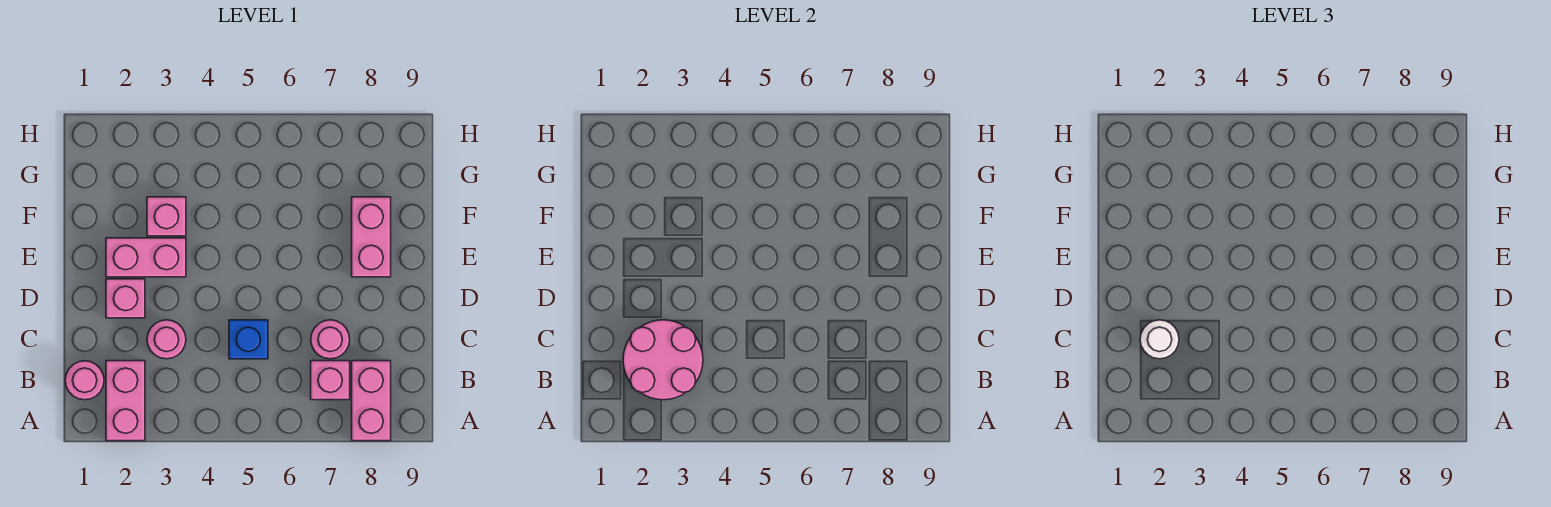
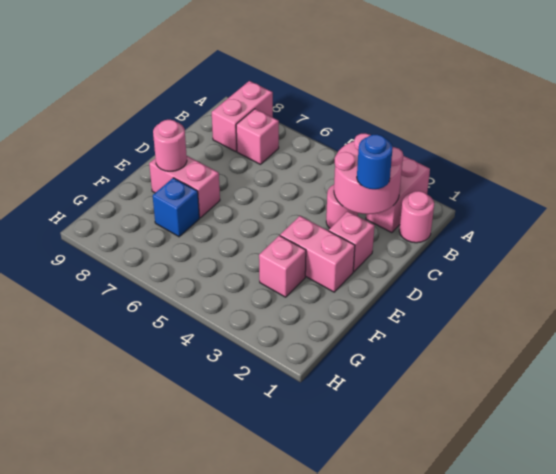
white 1x1 round brick [1140,320,1179,359] -> blue 1x1 round brick [357,134,393,189]
blue 1x1 brick [229,320,268,359] -> blue 1x1 brick moved to [153,178,199,237]
pink 1x1 round brick [311,320,350,359] -> pink 1x1 round brick moved to [153,120,187,171]
pink 1x2 brick [352,197,391,277] -> pink 1x2 brick turned to [149,156,220,218]

